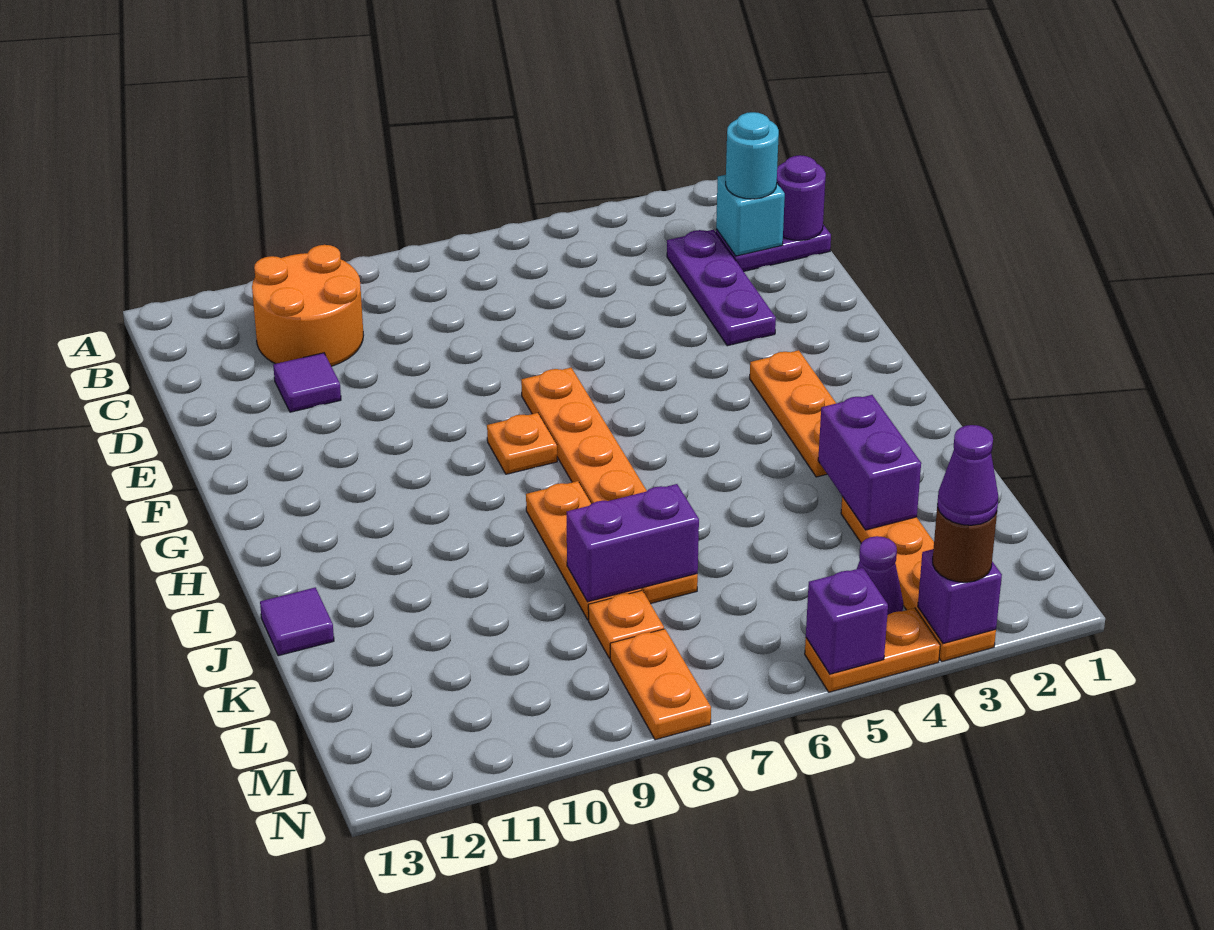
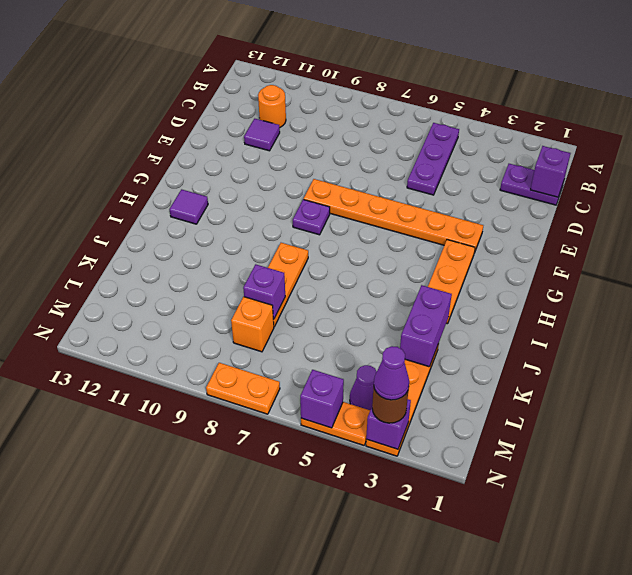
orange 2x2 round brick [252,245,364,366] -> orange 1x1 round brick [258,85,286,127]
purple 1x1 round brick [777,155,826,241] -> purple 1x1 brick [530,146,571,197]
cyan 1x1 brick [716,175,785,256] -> none
cyan 1x1 round brick [726,112,779,199] -> none
purple 1x3 plate [667,230,776,346] -> purple 1x3 plate moved to [407,123,459,195]
orange 1x6 plate [521,368,698,604] -> orange 1x6 plate turned to [304,179,483,253]
orange 1x1 plate [487,413,557,474] -> purple 1x1 plate [293,199,330,235]
purple 1x1 tile [260,588,334,656] -> purple 1x1 tile moved to [170,189,208,224]
purple 1x2 brick [567,484,699,602] -> purple 1x1 brick [243,264,285,319]
orange 1x1 plate [588,590,664,659] -> orange 1x1 brick [231,297,274,352]
orange 1x2 plate [610,629,711,740] -> orange 1x2 plate turned to [206,363,280,414]

